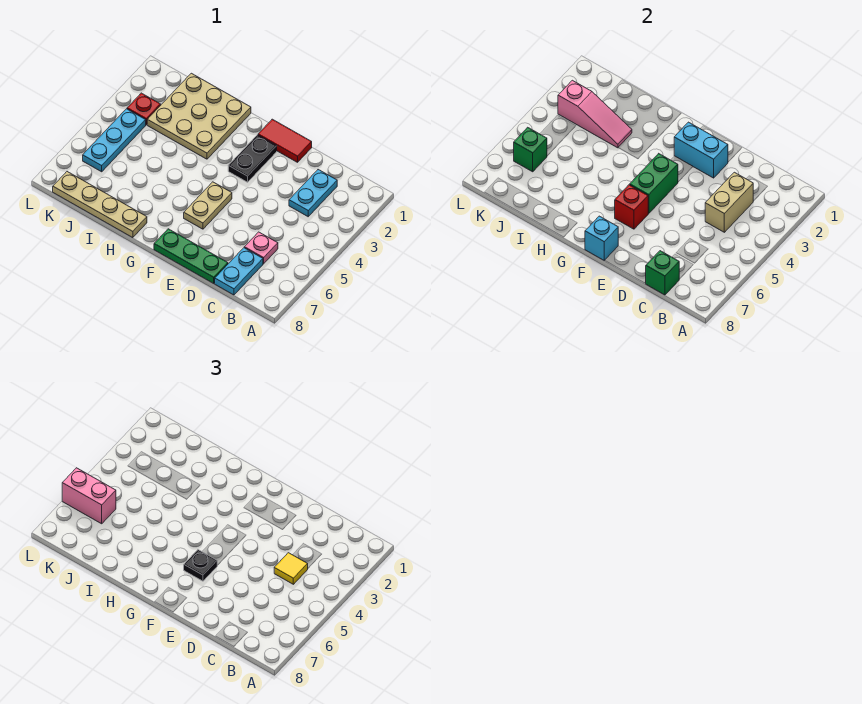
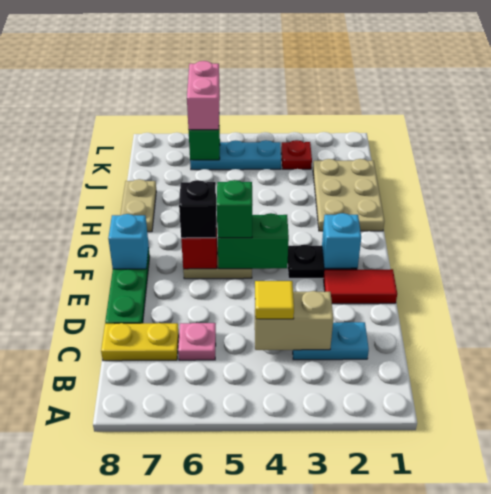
cyan 1x2 plate [215,248,263,295] -> yellow 1x2 plate [101,323,179,361]
green 1x1 brick [645,251,679,295] -> green 1x1 brick moved to [217,180,252,238]
red 1x2 tile [258,119,312,162] -> red 1x2 tile turned to [323,269,397,304]
cyan 1x2 brick [674,122,728,178] -> cyan 1x1 brick [322,213,361,268]
black 1x1 plate [184,550,217,581] -> black 1x1 brick [179,180,216,238]
tan 3x3 plate [147,73,251,159] -> tan 2x3 plate [313,159,384,231]
tan 1x4 plate [53,172,147,238] -> tan 1x2 plate [121,179,156,232]
pink 1x3 slope [558,80,632,148] -> none

